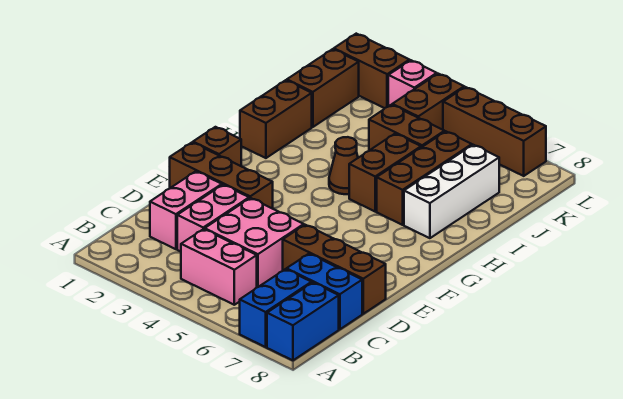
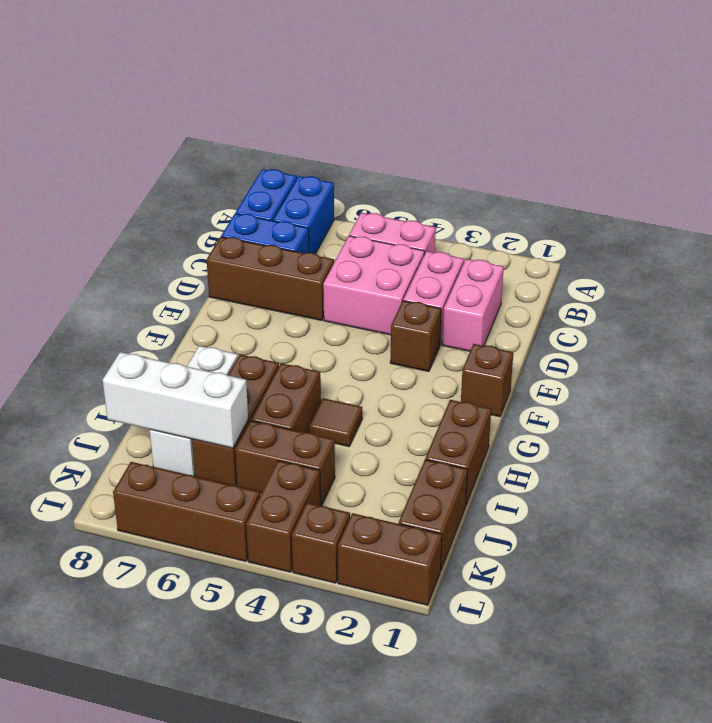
brown 1x3 brick [170,143,273,209] -> brown 1x1 brick [390,301,441,372]
brown 1x1 cone [329,137,358,194] -> brown 1x1 tile [309,398,362,446]
none -> white 1x3 brick [103,352,248,448]
pink 1x1 brick [388,60,437,106] -> brown 1x1 brick [292,503,350,583]

